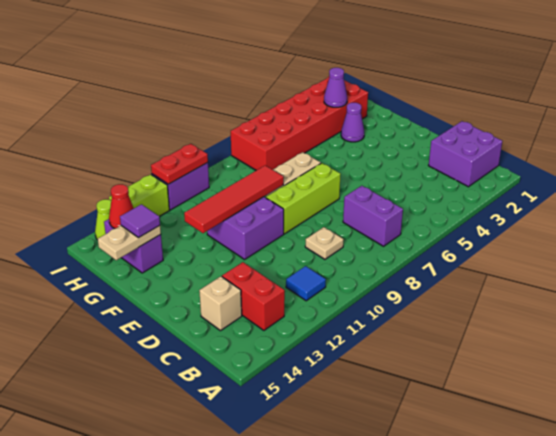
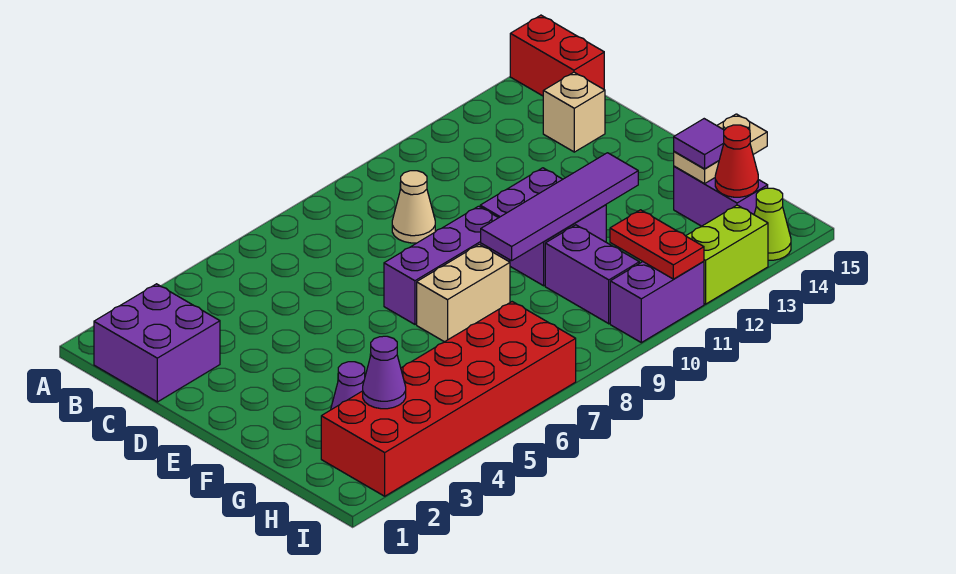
purple 1x2 brick [343,186,403,246] -> purple 1x2 brick moved to [545,225,639,324]
blue 1x1 tile [286,266,326,301] -> none
red 1x2 brick [222,262,285,330] -> red 1x2 brick moved to [510,15,604,96]
tan 1x1 plate [305,227,344,259] -> tan 1x1 cone [392,171,435,243]
lime 1x3 brick [266,163,341,234] -> purple 1x3 brick [384,206,510,324]
red 1x4 tile [184,165,284,233] -> purple 1x4 tile [481,153,638,261]
red 1x2 plate [151,144,208,184] -> red 1x2 plate turned to [610,210,704,279]

